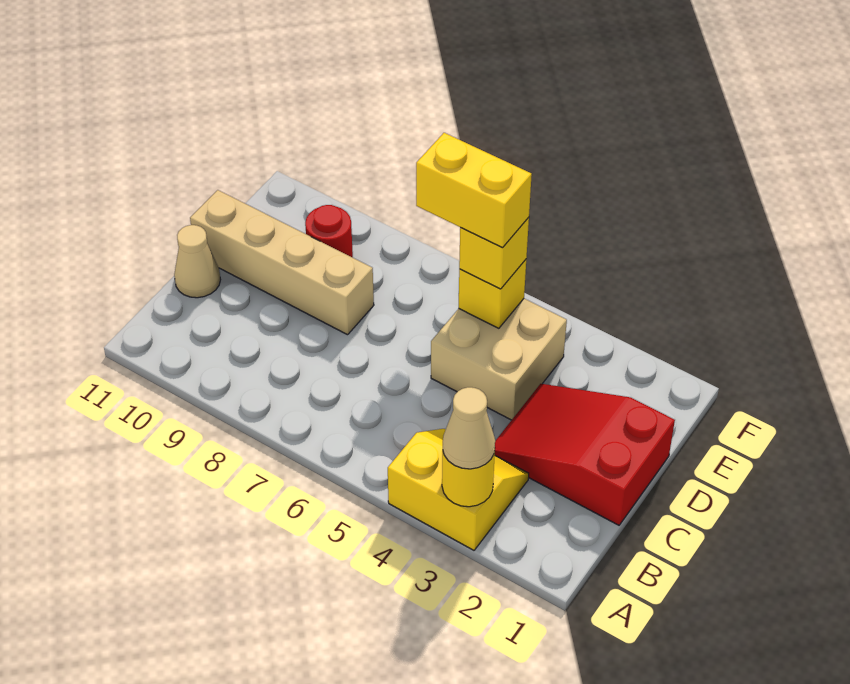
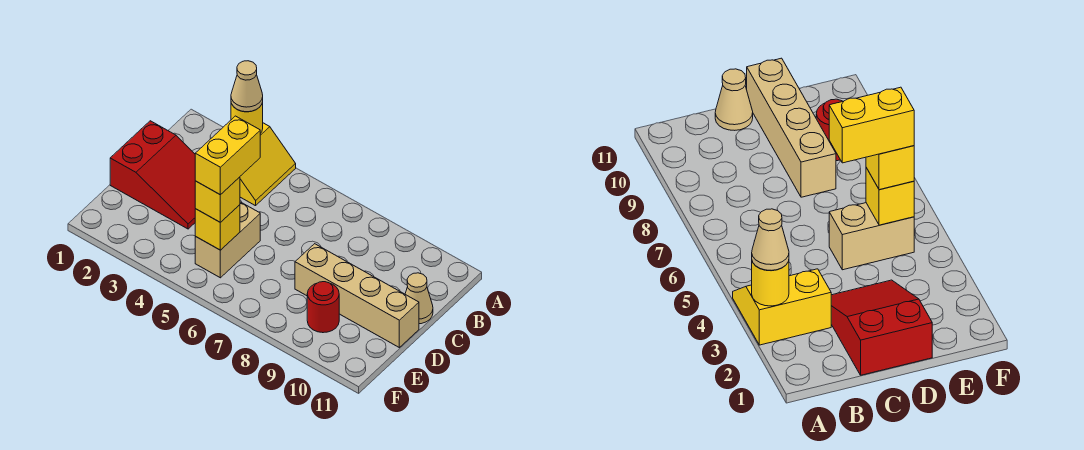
yellow 2x2 slope [388,429,529,550] -> yellow 2x2 slope turned to [240,123,296,206]
tan 2x2 brick [431,299,567,420] -> tan 1x2 brick [195,202,260,278]
yellow 1x2 brick [416,133,532,248] -> yellow 1x2 brick turned to [195,116,260,195]

